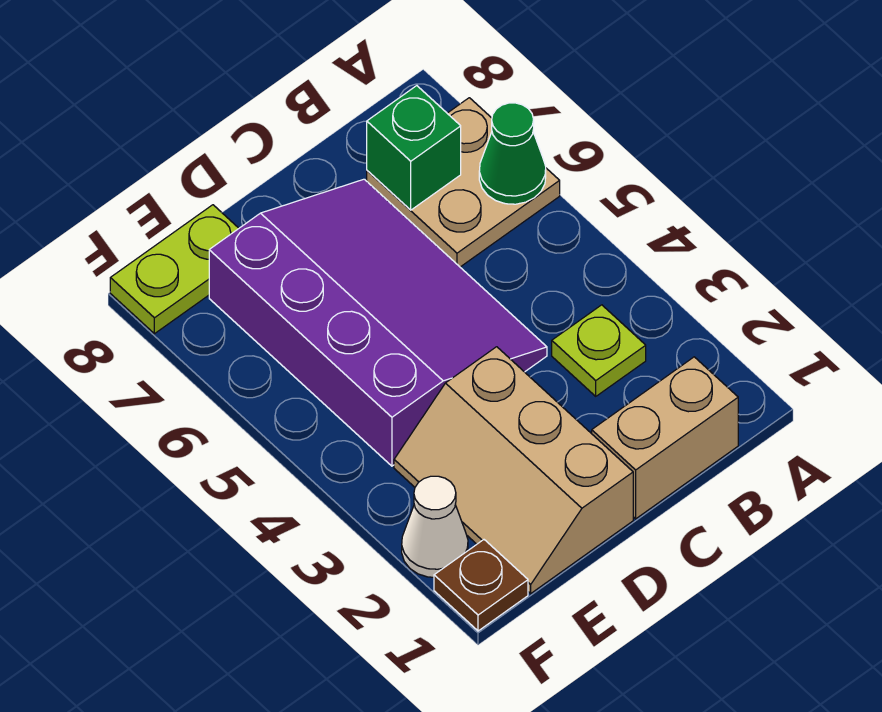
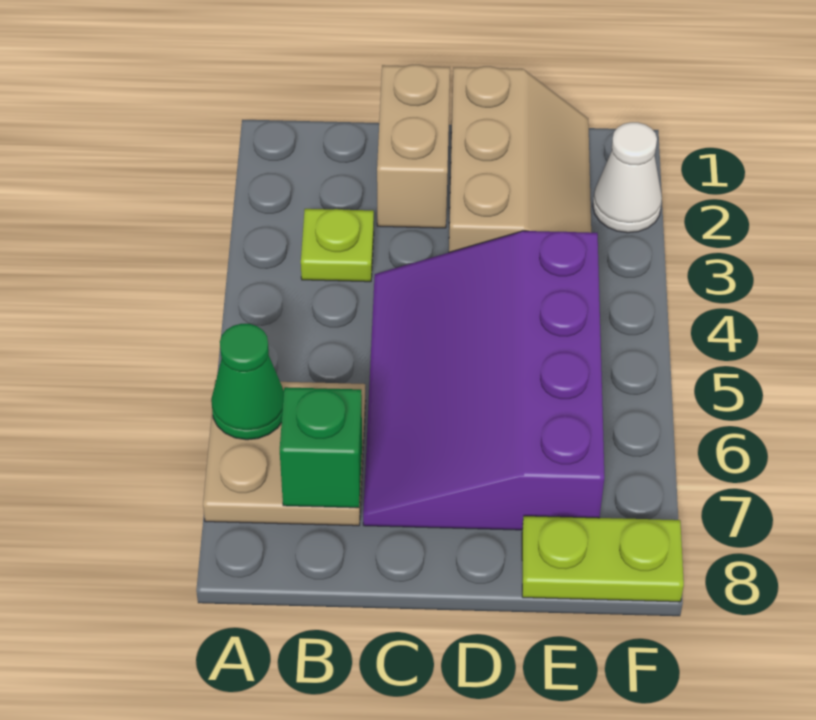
tan 1x2 brick [592,357,738,519] -> tan 1x2 brick turned to [377,65,450,228]
brown 1x1 plate [434,540,528,631] -> none

